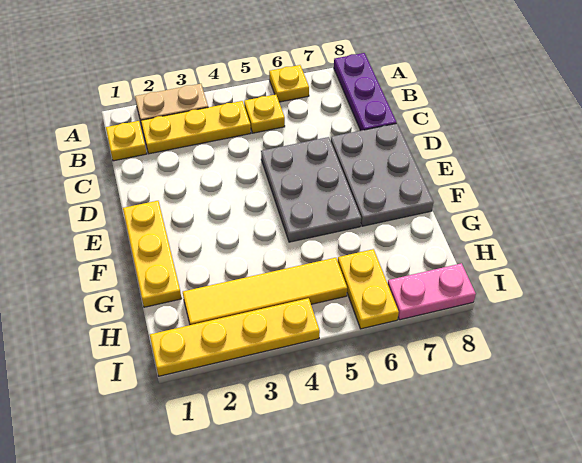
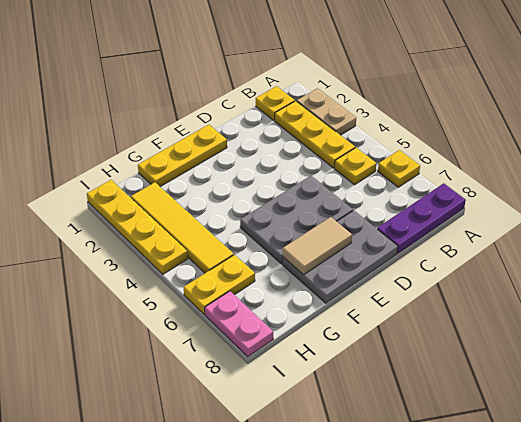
none -> tan 1x2 tile [283,217,352,275]

